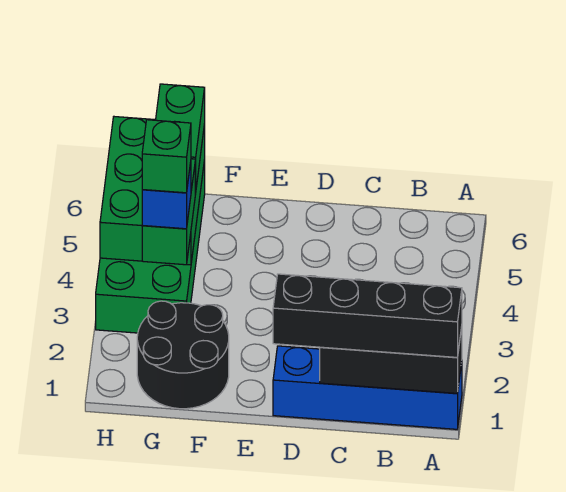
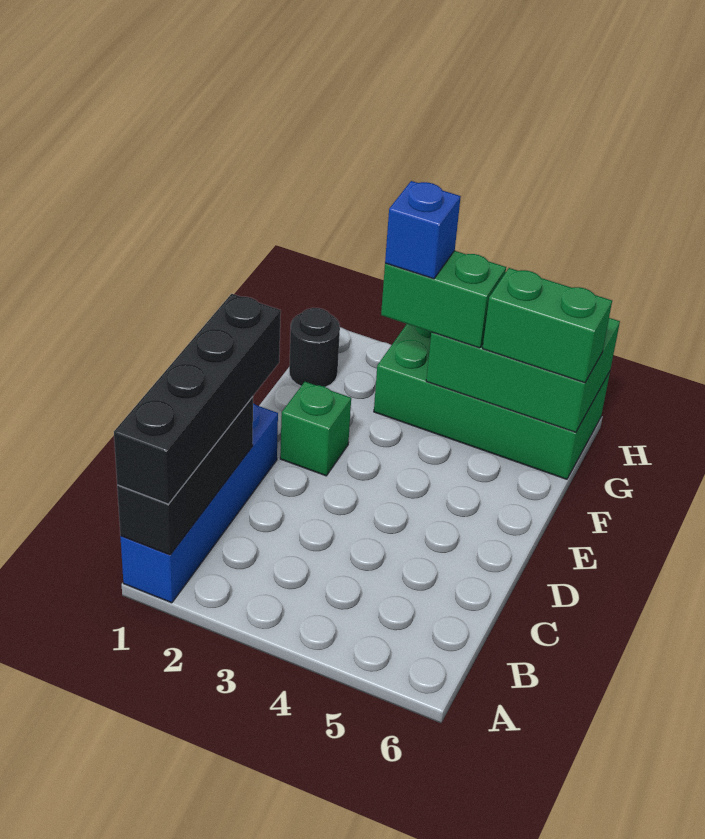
black 2x2 round brick [137,301,229,409] -> black 1x1 round brick [289,308,340,387]
green 1x1 brick [142,120,191,193] -> green 1x1 brick moved to [280,382,351,476]

